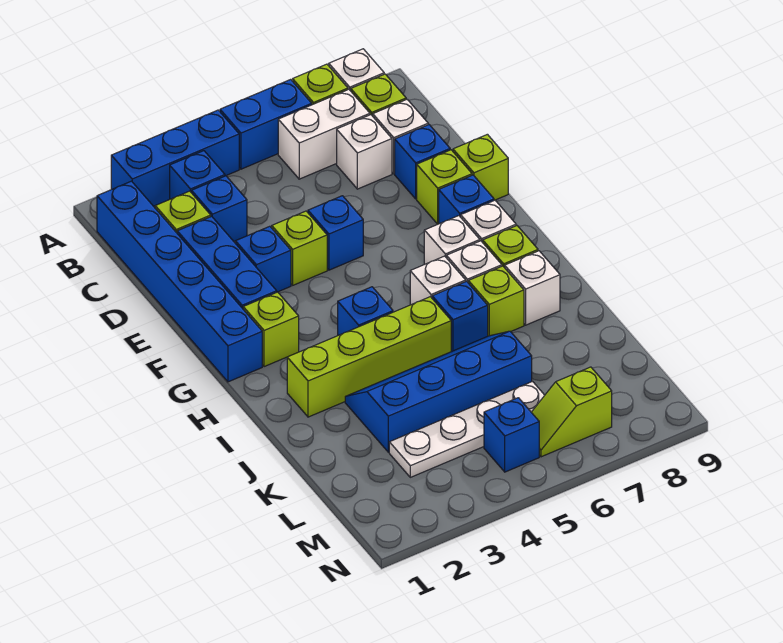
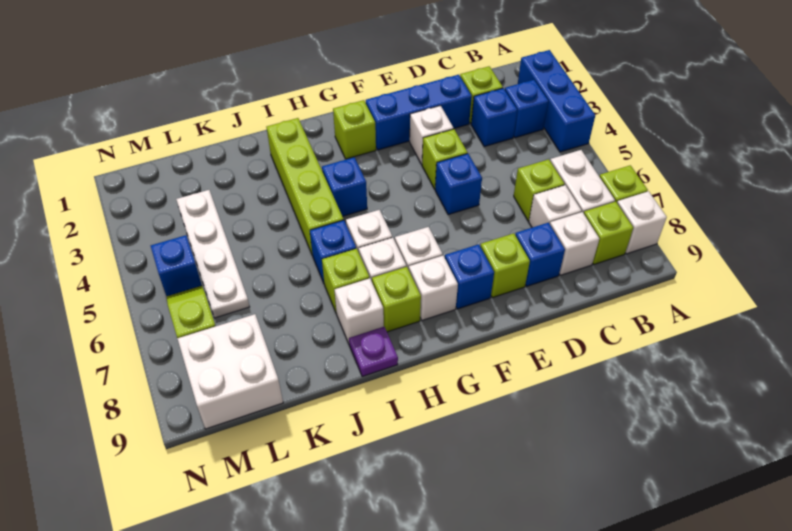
blue 1x2 brick [220,79,312,169] -> none
blue 1x6 brick [97,181,262,382] -> none
blue 1x1 brick [236,226,291,292] -> white 1x1 brick [410,106,454,164]
lime 1x1 brick [453,134,508,200] -> lime 1x1 brick moved to [514,159,564,221]
none -> purple 1x1 plate [349,327,398,377]
blue 2x4 slope [345,331,532,452] -> none
none -> white 2x2 brick [177,314,283,429]

